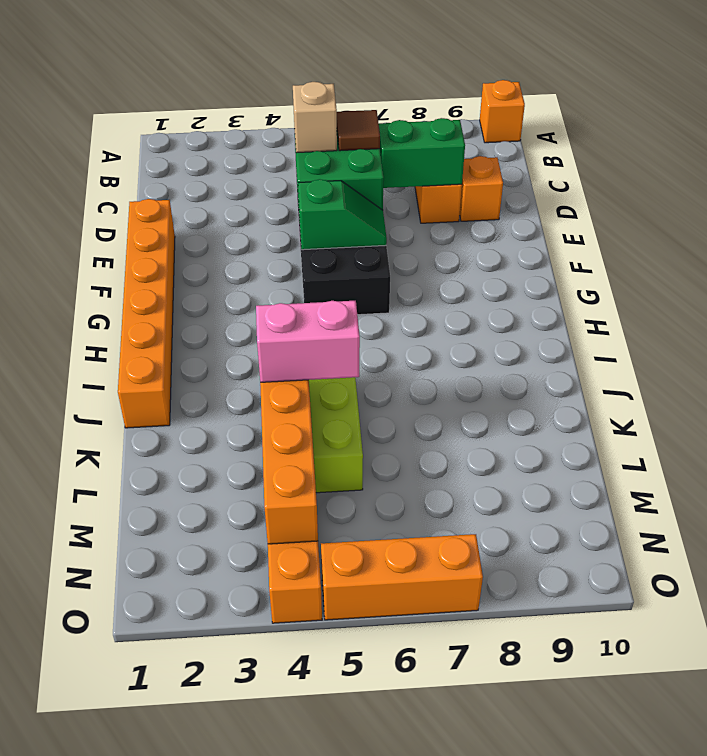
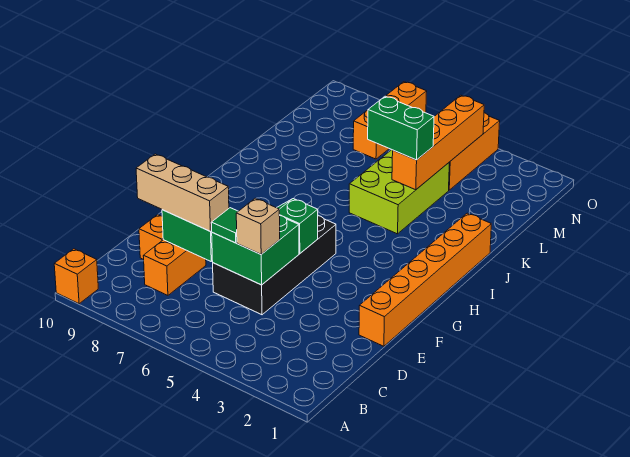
brown 1x1 tile [337,110,380,151] -> green 1x1 tile [211,208,238,243]
none -> tan 1x3 brick [136,154,229,231]
pink 1x2 brick [256,301,360,382] -> green 1x2 brick [368,96,434,160]
orange 1x3 brick [321,534,483,620] -> orange 1x3 brick turned to [353,82,427,159]

